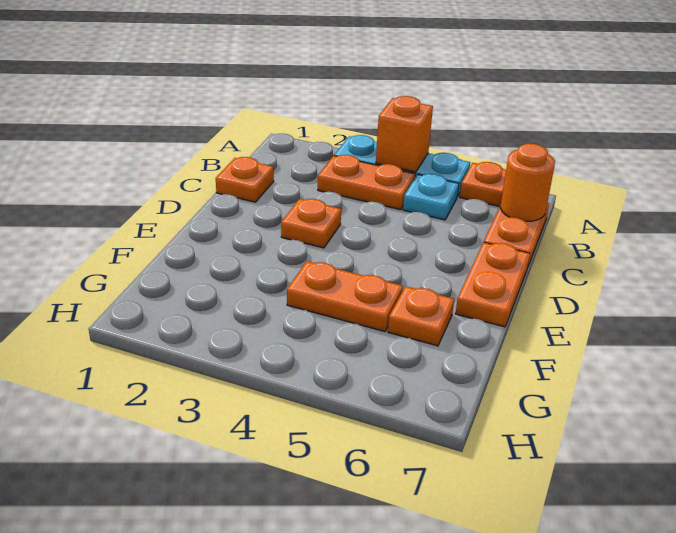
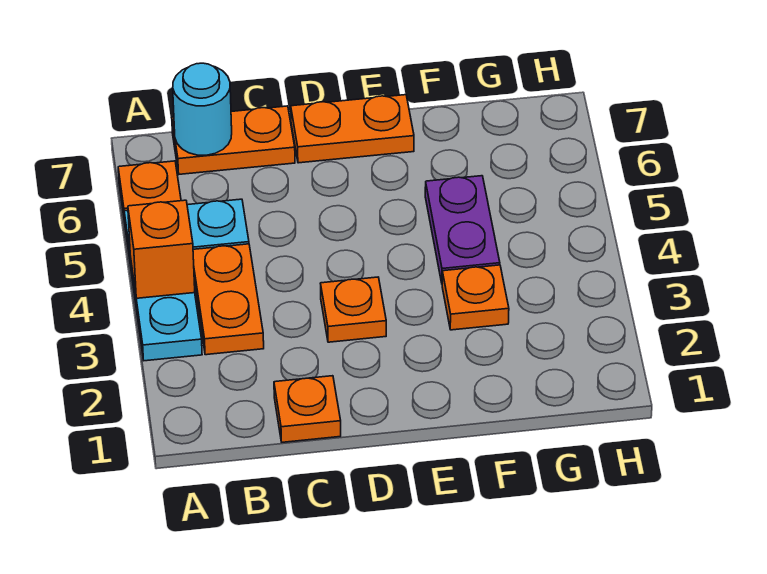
orange 1x1 round brick [500,144,555,221] -> cyan 1x1 round brick [173,63,232,155]
orange 1x2 plate [287,261,403,332] -> purple 1x2 plate [425,176,500,282]
orange 1x1 plate [388,286,454,346] -> orange 1x1 plate moved to [442,265,509,330]

